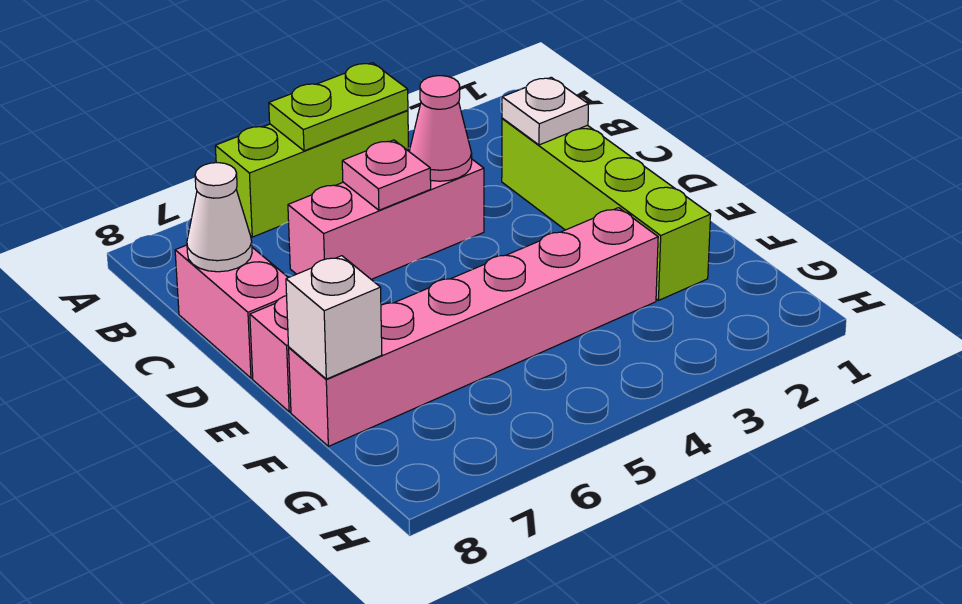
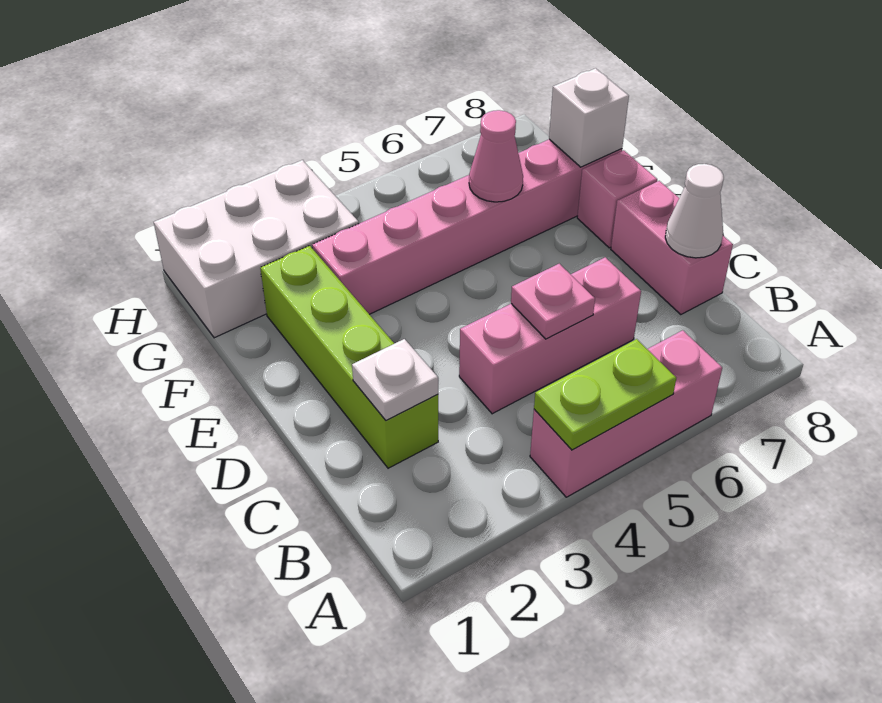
lime 1x3 brick [215,110,409,237] -> pink 1x3 brick [530,330,722,497]
pink 1x1 cone [409,76,472,181] -> pink 1x1 cone moved to [469,110,523,202]
none -> white 2x3 brick [154,160,359,338]

